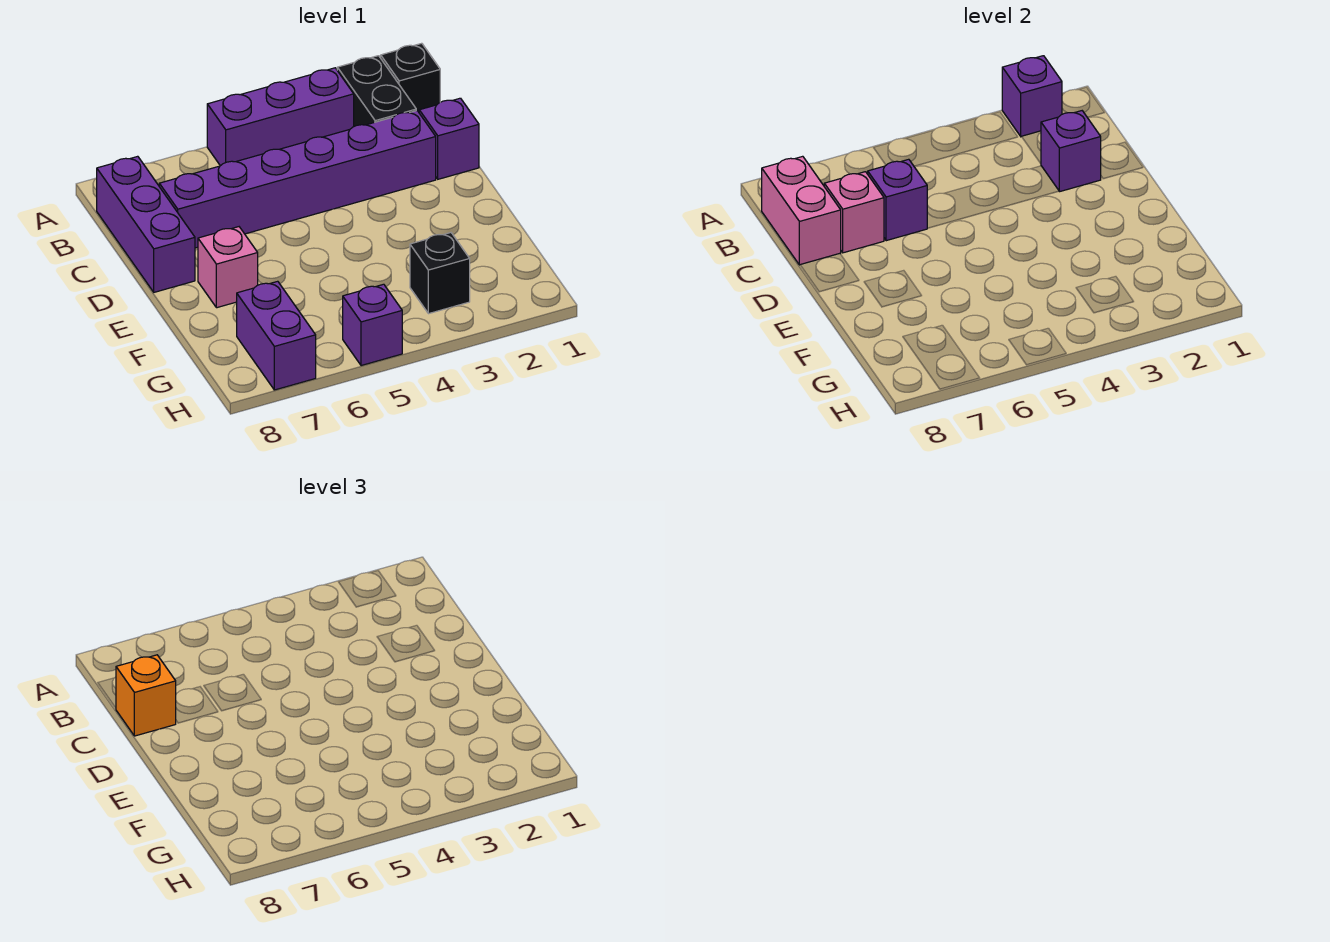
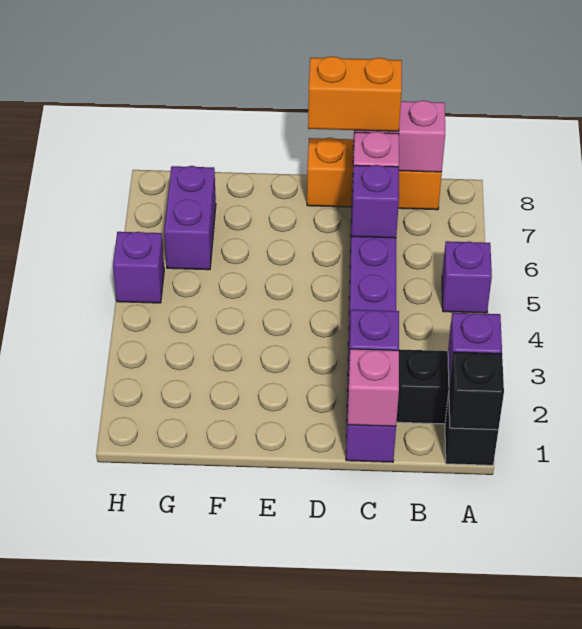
purple 1x3 brick [207,68,354,166] -> purple 1x1 brick [442,241,492,313]
purple 1x3 brick [97,156,195,292] -> orange 1x3 brick [307,138,442,210]
orange 1x1 brick [116,655,176,736] -> orange 1x2 brick [308,56,402,131]
pink 1x1 brick [198,227,258,308] -> pink 1x1 brick moved to [348,349,399,426]
black 1x1 brick [410,233,470,314] -> black 1x1 brick moved to [449,352,504,430]
purple 1x2 brick [237,281,316,390] -> purple 1x2 brick turned to [164,166,216,270]

